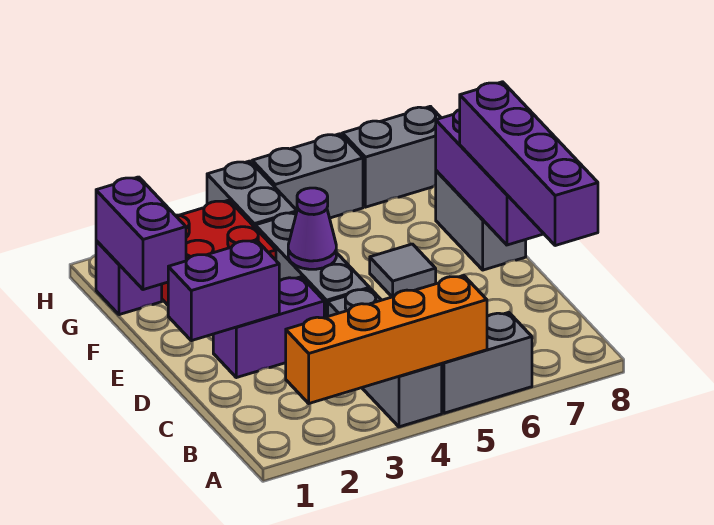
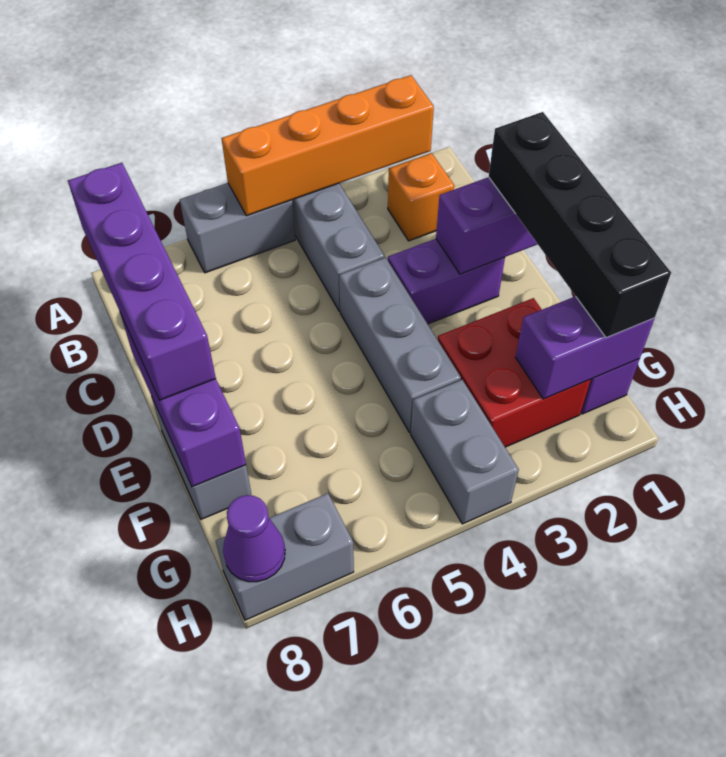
none -> orange 1x1 brick [388,153,454,241]
none -> black 1x4 brick [489,112,671,338]
purple 1x1 cone [288,188,336,269] -> purple 1x1 cone moved to [223,495,285,582]
grey 1x1 tile [370,244,436,297] -> none
purple 1x2 brick [96,177,186,290] -> purple 1x2 brick turned to [515,296,655,399]
grey 1x2 brick [252,134,363,218] -> none

